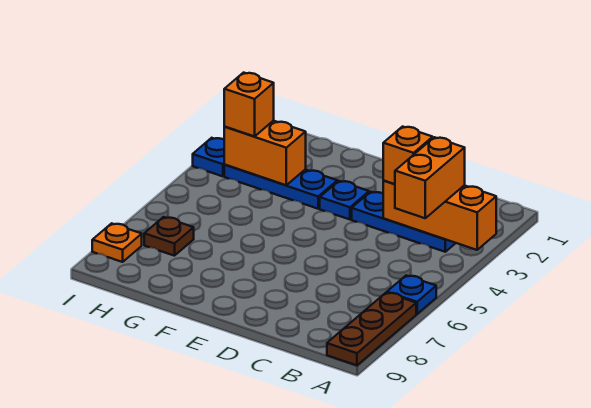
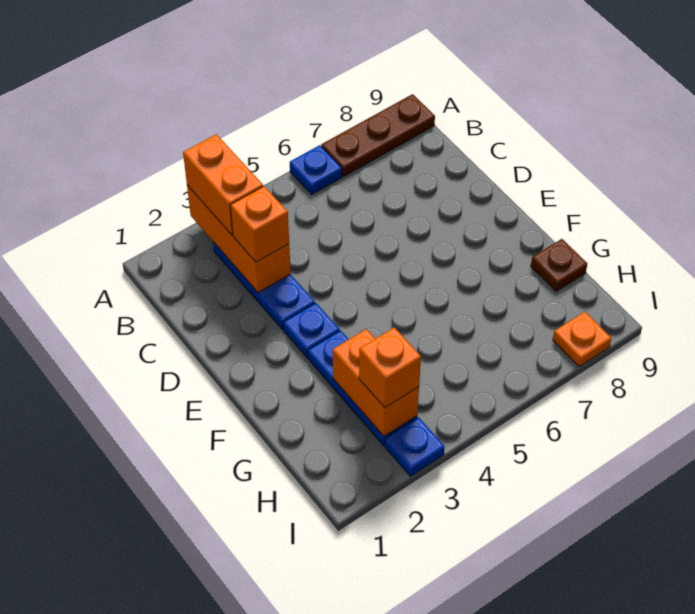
orange 1x2 brick [395,137,465,218] -> orange 1x2 brick turned to [183,134,263,235]
brown 1x1 plate [144,217,194,256] -> brown 1x1 plate moved to [531,239,587,291]

